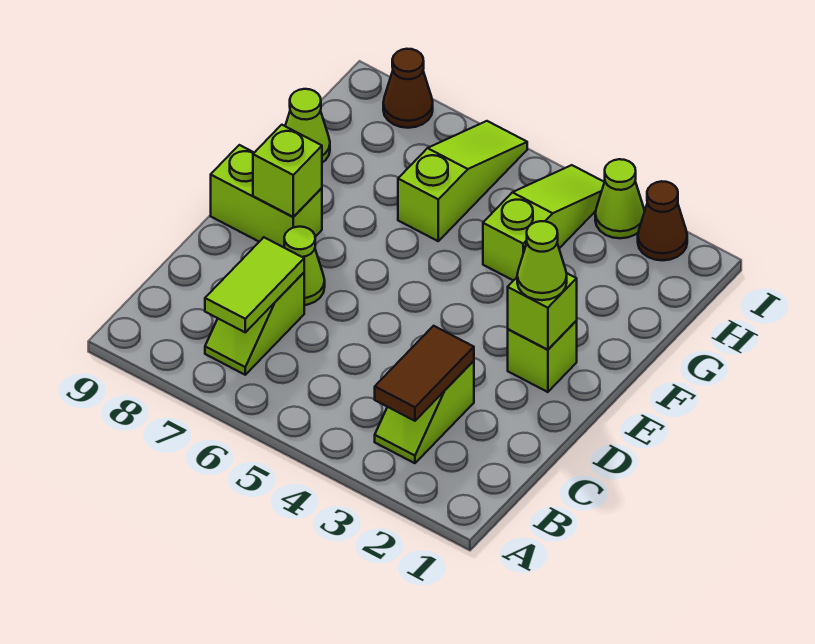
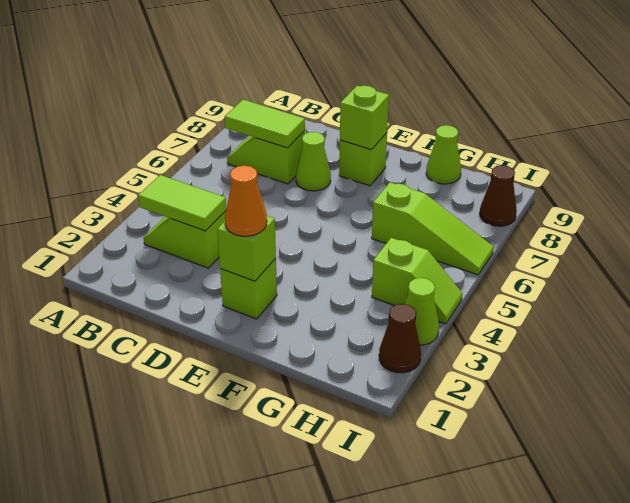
brown 1x2 tile [375,326,474,421] -> lime 1x2 tile [138,175,226,231]
lime 1x1 cone [517,221,567,300] -> orange 1x1 cone [225,166,267,236]
lime 1x2 brick [211,145,322,248] -> lime 1x1 brick [339,133,387,186]
lime 1x3 slope [483,165,604,281] -> lime 1x2 slope [372,238,462,324]

